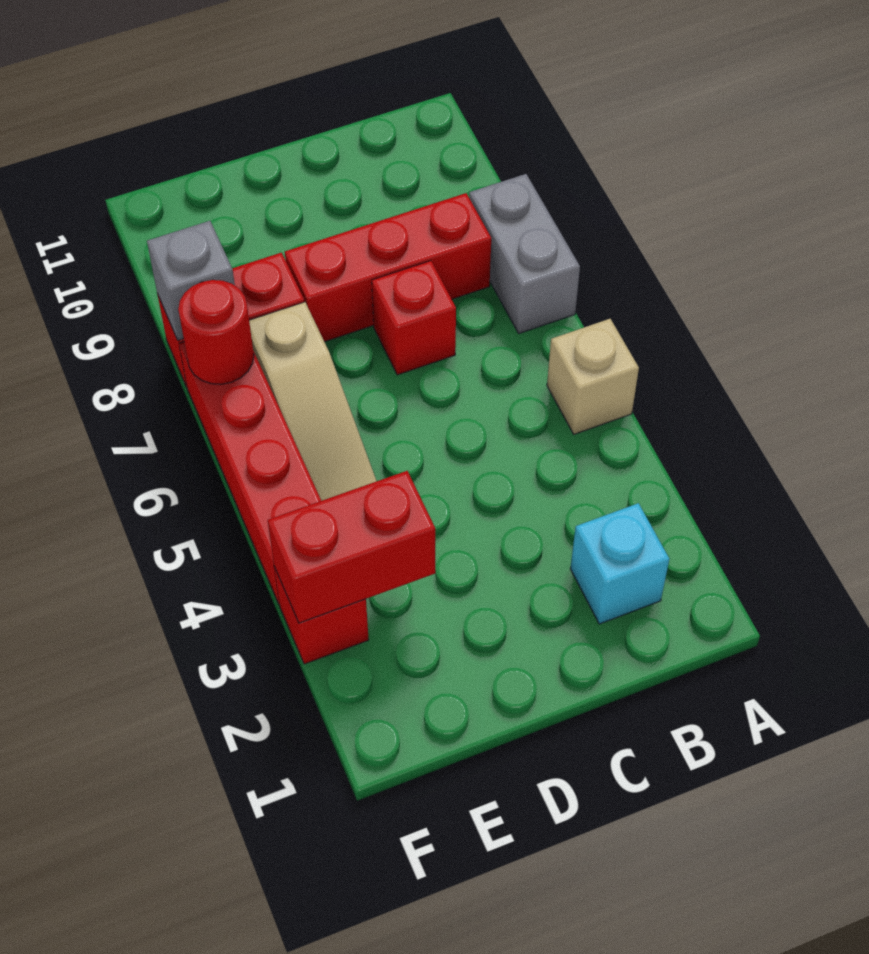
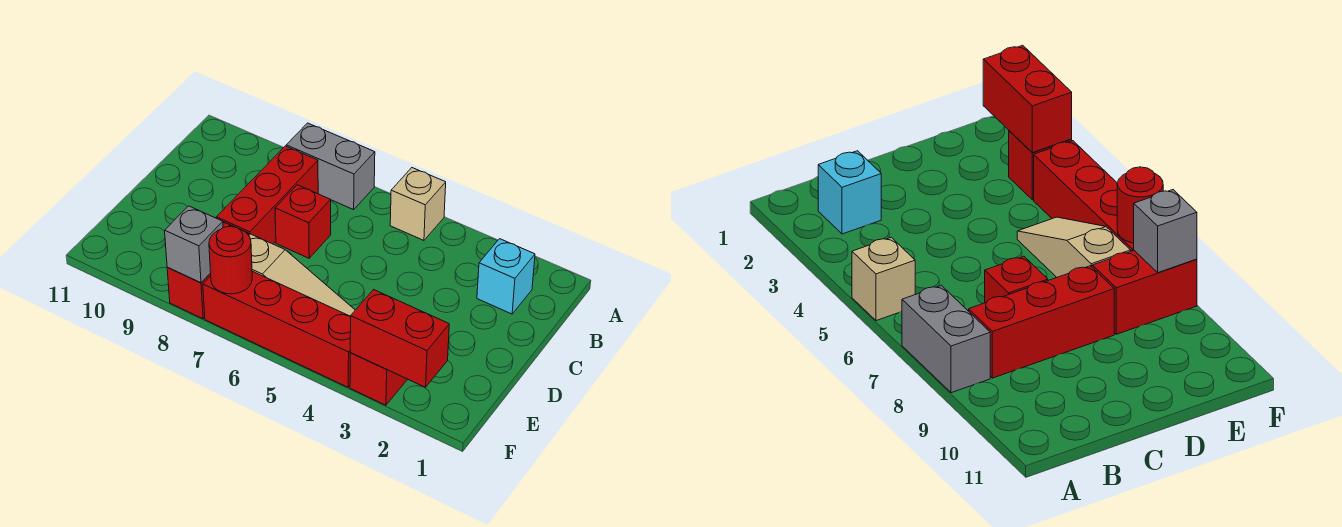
red 1x2 brick [268,471,435,623] -> red 1x2 brick turned to [350,290,449,387]

